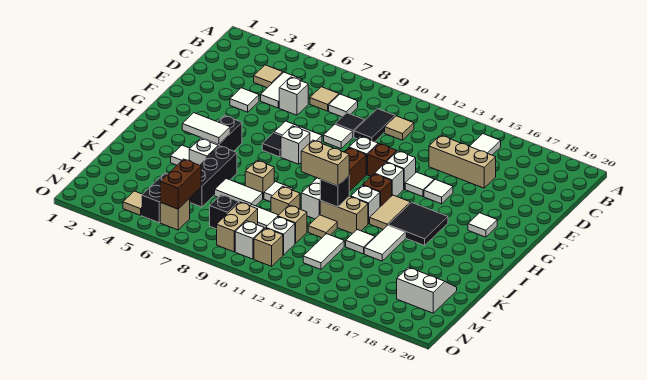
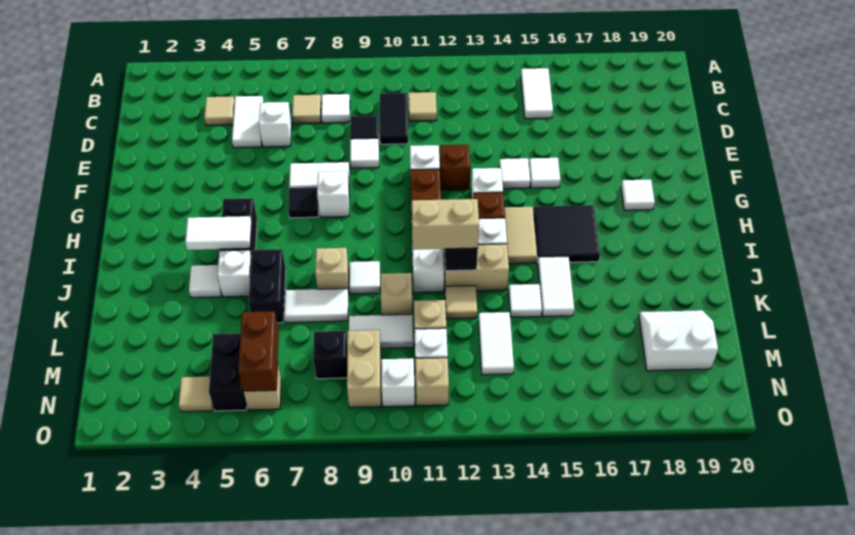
tan 1x3 brick [429,135,496,188] -> none
white 1x1 tile [230,88,259,112] -> none
white 1x1 brick [387,151,416,189] -> none
black 1x3 brick [190,146,237,207] -> black 1x2 brick [249,249,286,323]

